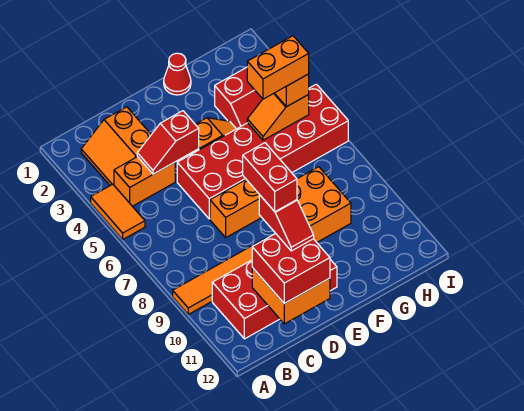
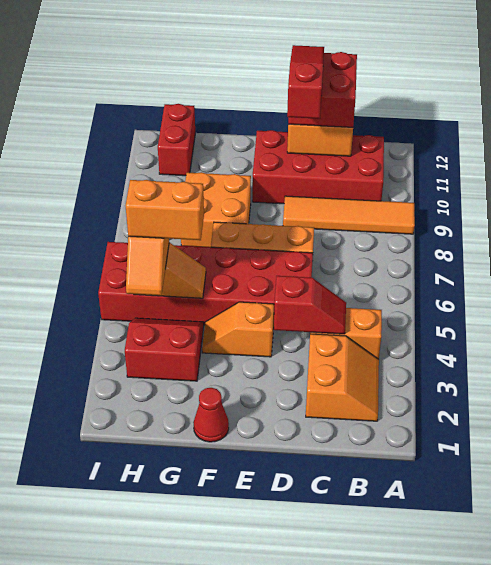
orange 1x2 tile [91,184,145,239] -> none
red 1x2 brick [243,143,297,212] -> red 1x2 brick moved to [158,104,195,176]
red 1x2 slope [259,195,314,251] -> red 1x3 slope [287,45,324,119]

